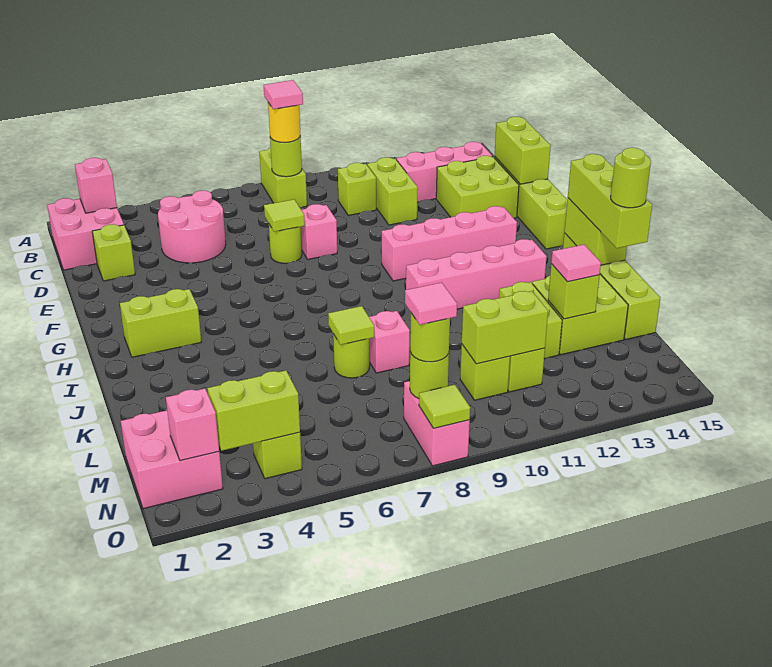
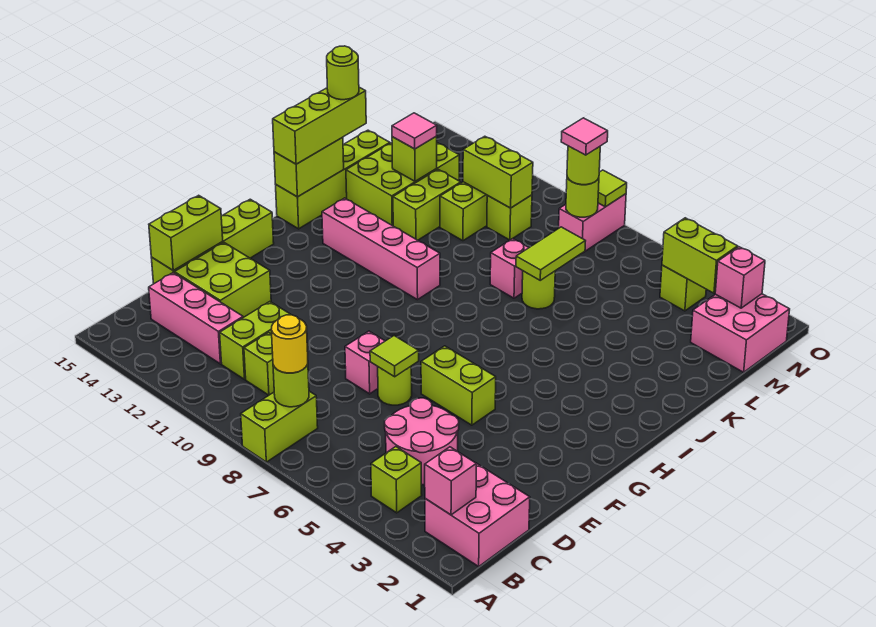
pink 1x1 tile [264,80,303,109] -> none
lime 1x1 brick [92,224,135,281] -> lime 1x1 brick moved to [371,447,422,513]
pink 1x4 brick [382,206,517,281] -> none
lime 1x2 brick [120,289,201,357] -> lime 1x2 brick moved to [421,346,496,425]
lime 1x1 tile [328,306,374,345] -> lime 1x2 tile [516,227,585,280]
lime 2x2 brick [532,274,628,355] -> lime 2x3 brick [346,143,459,226]

